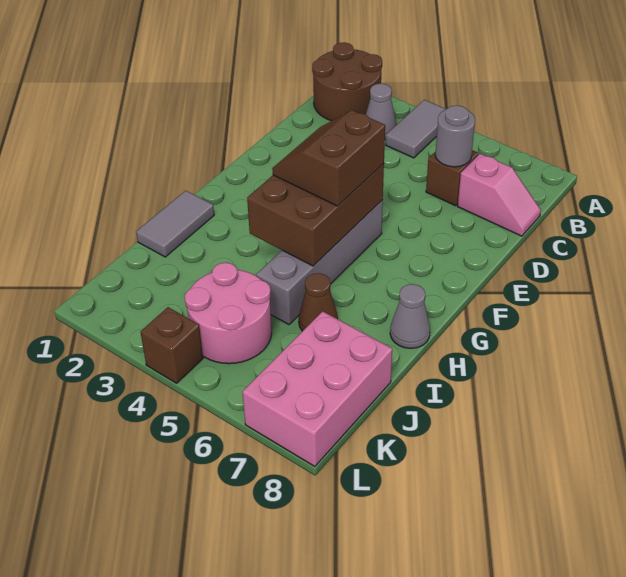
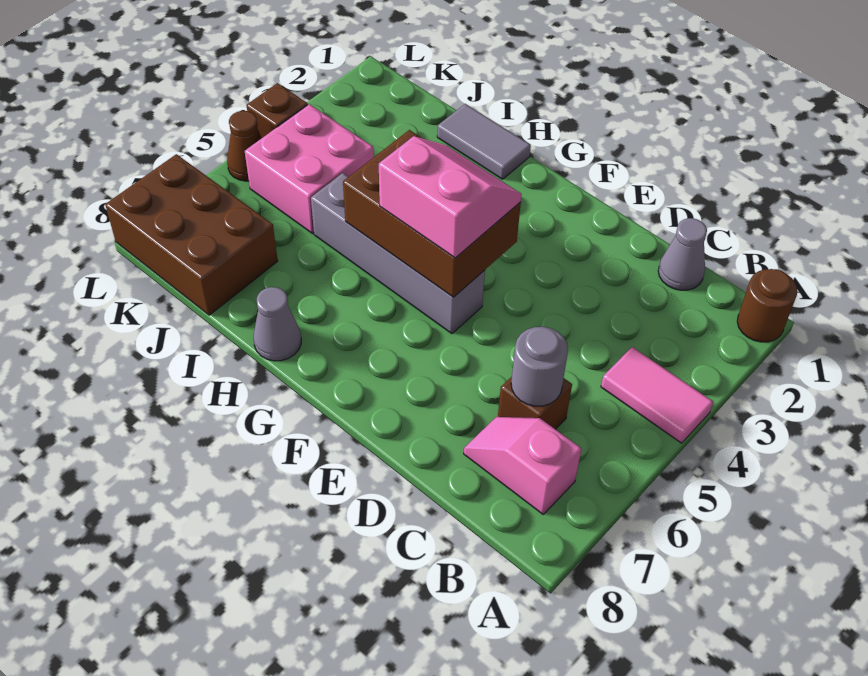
brown 2x2 round brick [312,42,382,121] -> brown 1x1 round brick [737,269,798,342]
grey 1x2 tile [386,100,446,158] -> pink 1x2 tile [601,347,713,443]
grey 1x1 cone [366,84,397,140] -> grey 1x1 cone moved to [658,218,707,290]
pink 1x2 slope [458,154,541,236] -> pink 1x2 slope turned to [464,417,582,514]
brown 2x2 slope [272,110,385,206] -> pink 2x2 slope [379,136,522,258]
brown 1x1 cone [299,273,338,331] -> brown 1x1 cone moved to [227,111,261,181]
pink 2x2 round brick [185,263,272,364] -> pink 2x2 brick [245,104,374,233]
pink 2x3 brick [242,311,392,466] -> brown 2x3 brick [105,154,278,315]

